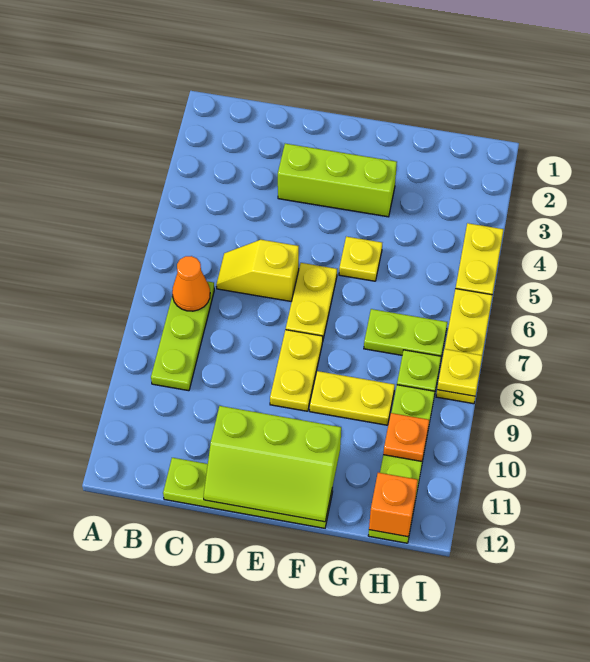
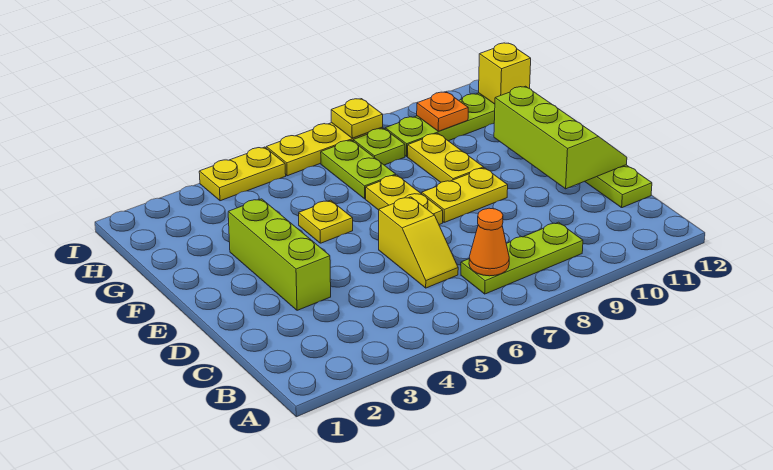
yellow 1x2 plate [286,263,337,339] -> yellow 1x2 plate turned to [366,175,443,225]
orange 1x1 brick [369,473,418,537] -> yellow 1x1 brick [479,43,531,104]

